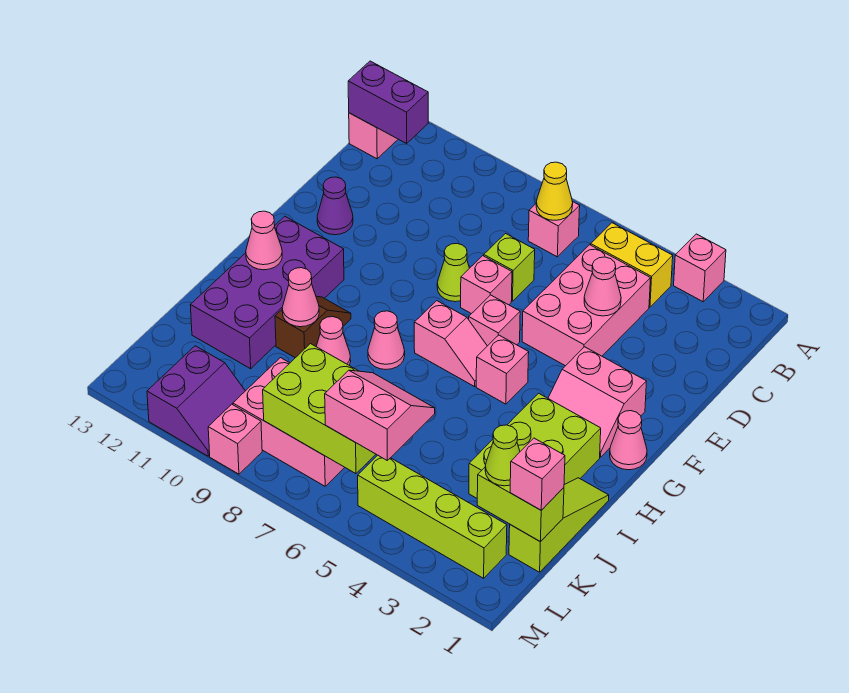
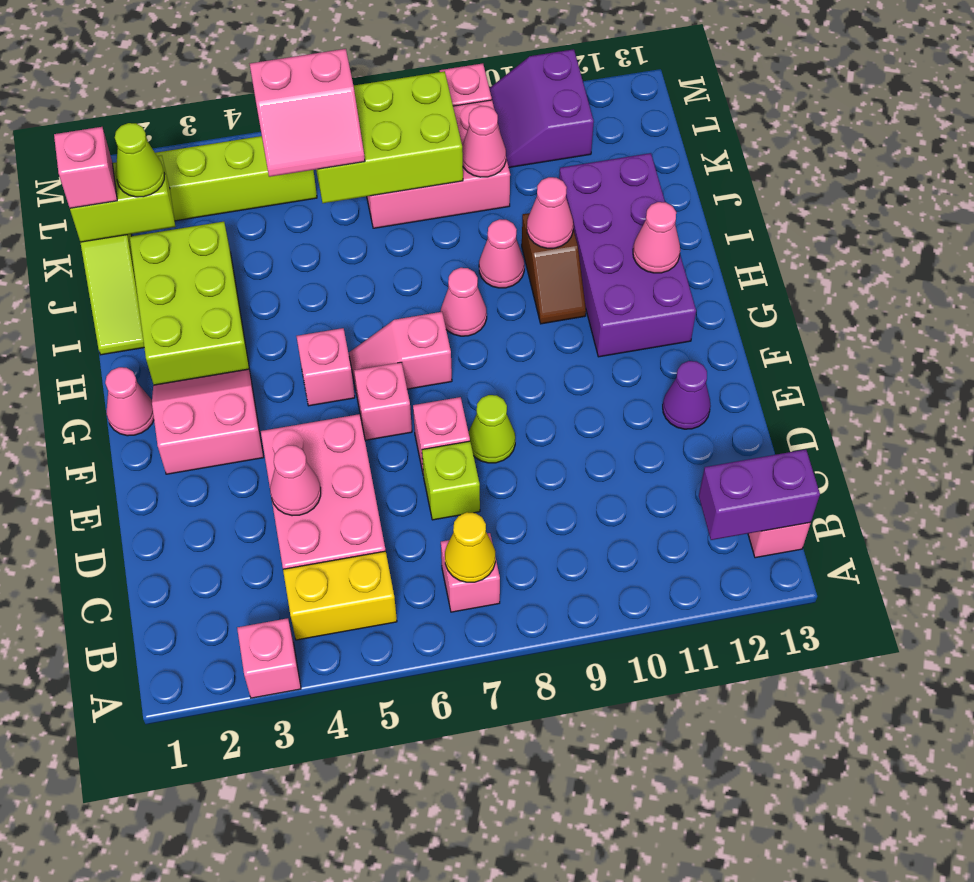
none -> pink 1x1 cone [462,106,506,177]

